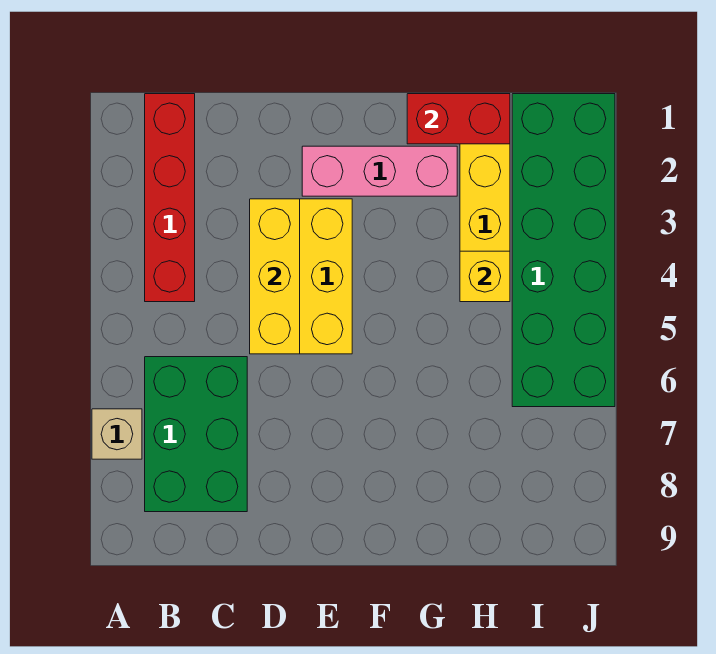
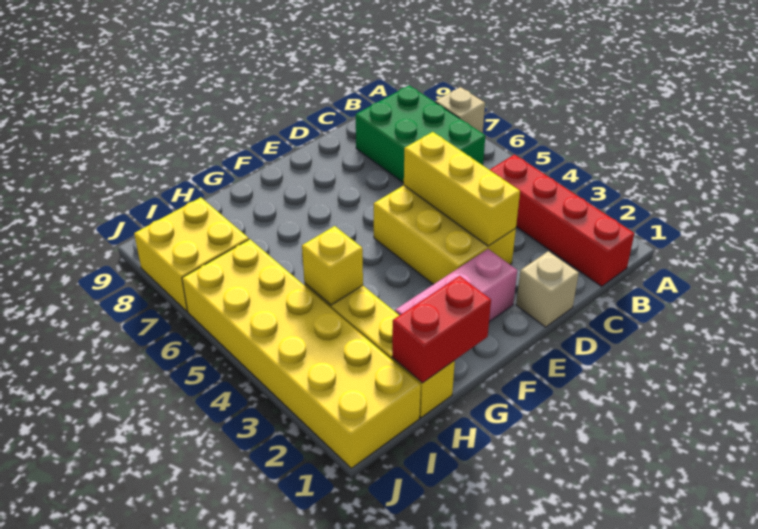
none -> tan 1x1 brick [516,251,579,327]
green 2x6 brick [512,94,615,407] -> yellow 2x6 brick [182,239,421,468]
none -> yellow 2x2 brick [134,197,249,311]

